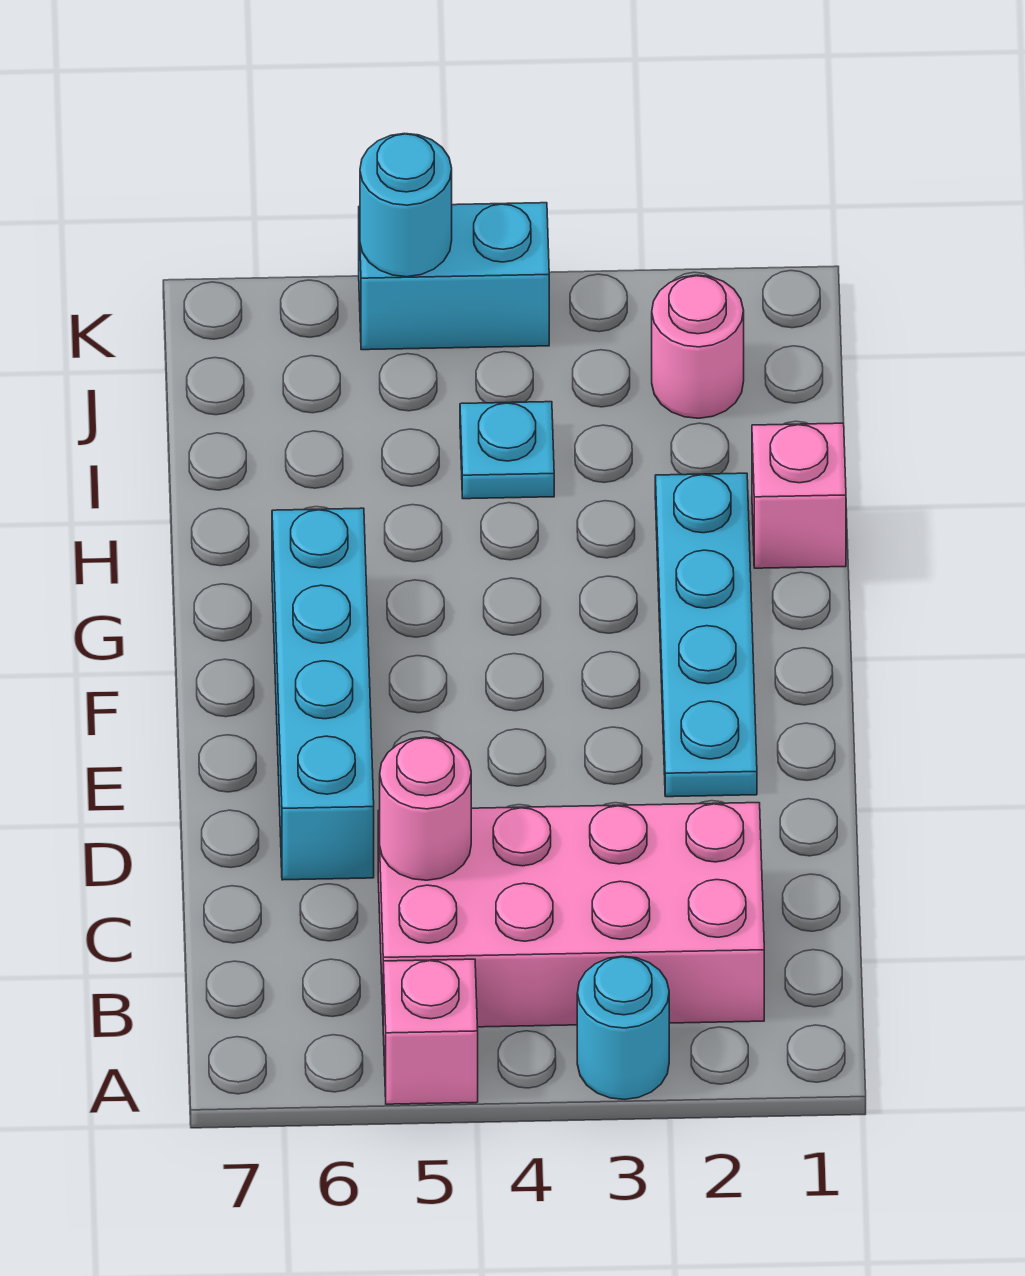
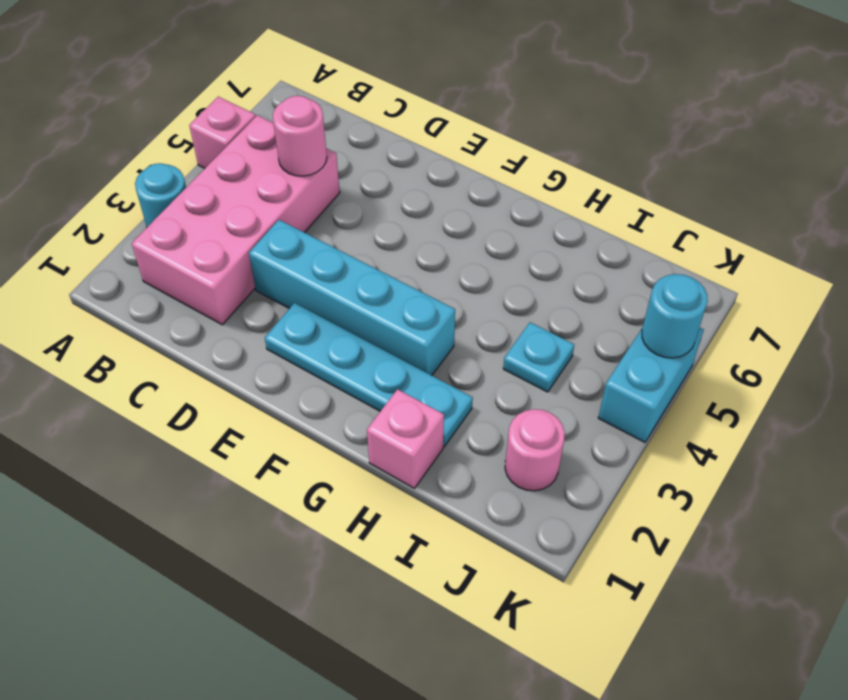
cyan 1x4 brick [272,508,374,880] -> cyan 1x4 brick moved to [249,220,455,375]

